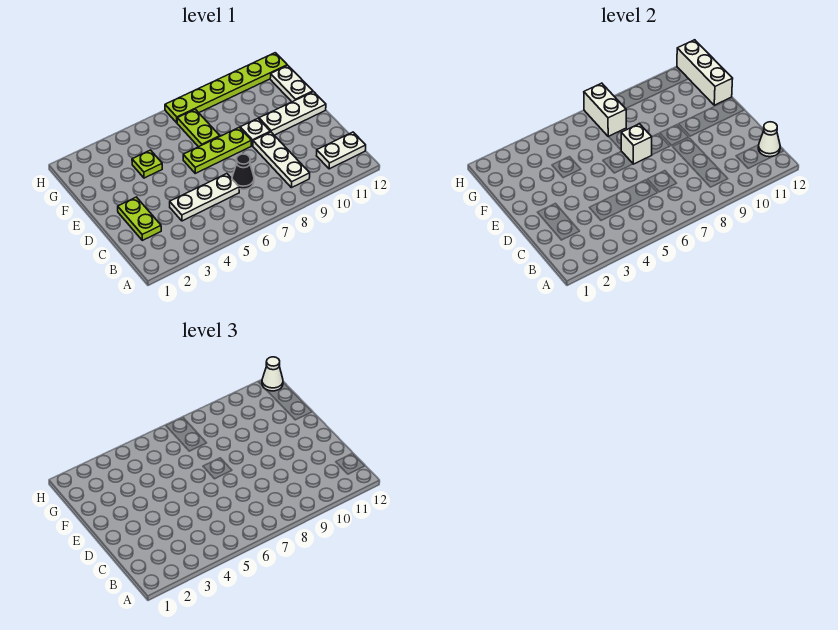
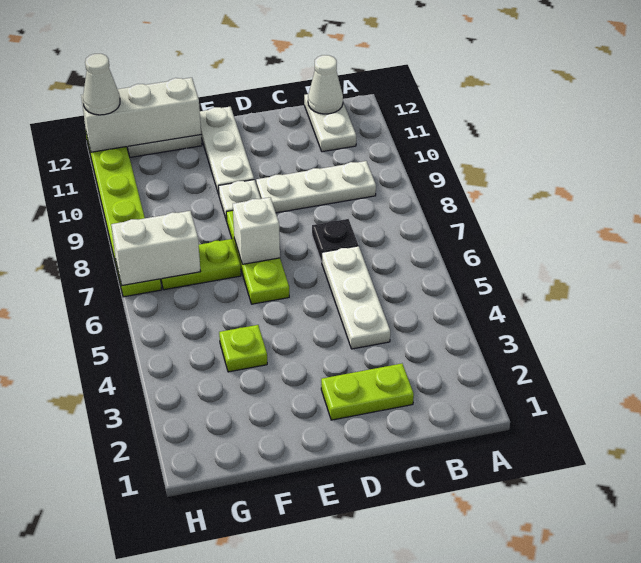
black 1x1 cone [232,154,254,189] -> black 1x1 plate [312,219,358,262]

